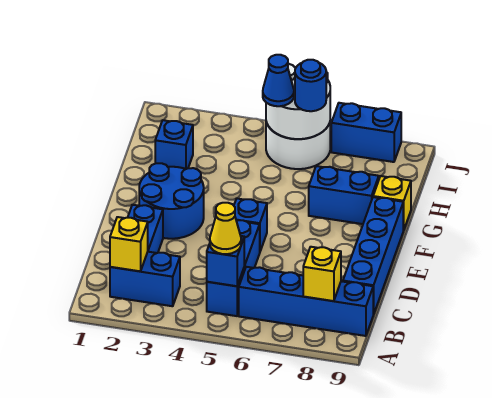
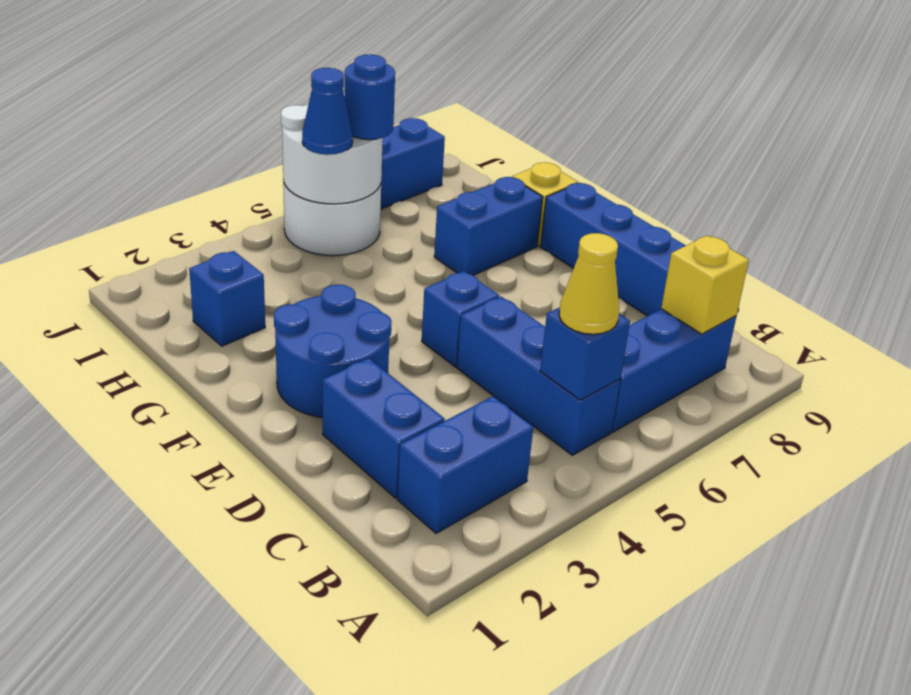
yellow 1x1 brick [110,217,148,271] -> none
blue 1x4 brick [239,267,373,336] -> blue 1x3 brick [612,309,736,432]

